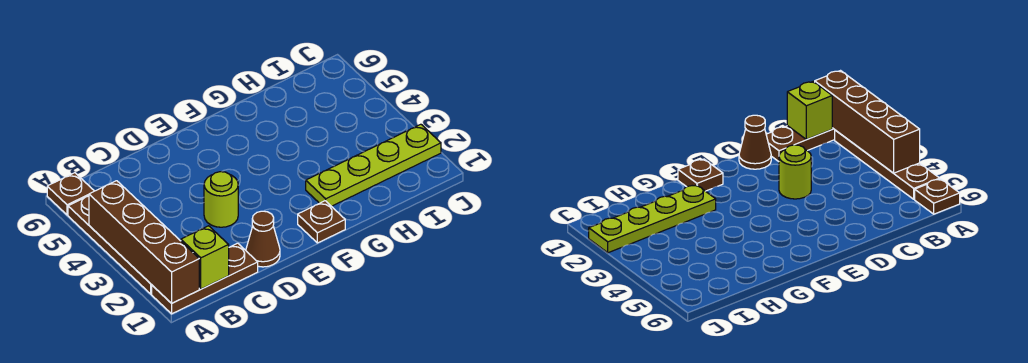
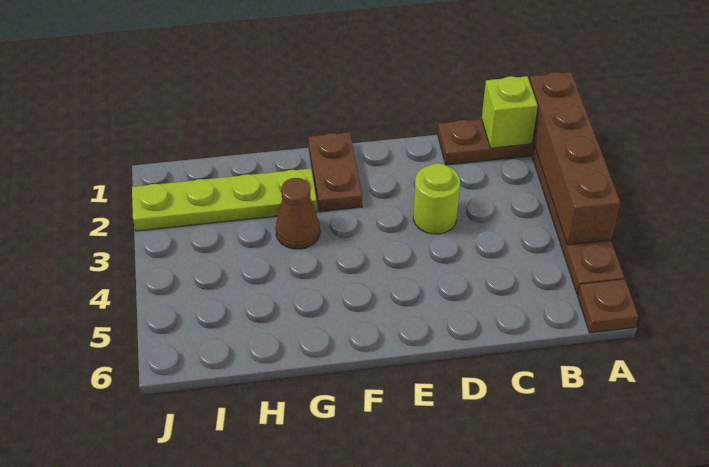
brown 1x1 cone [246,211,280,267] -> brown 1x1 cone moved to [276,178,320,249]
brown 1x1 plate [298,201,345,243] -> brown 1x2 plate [308,132,362,212]

